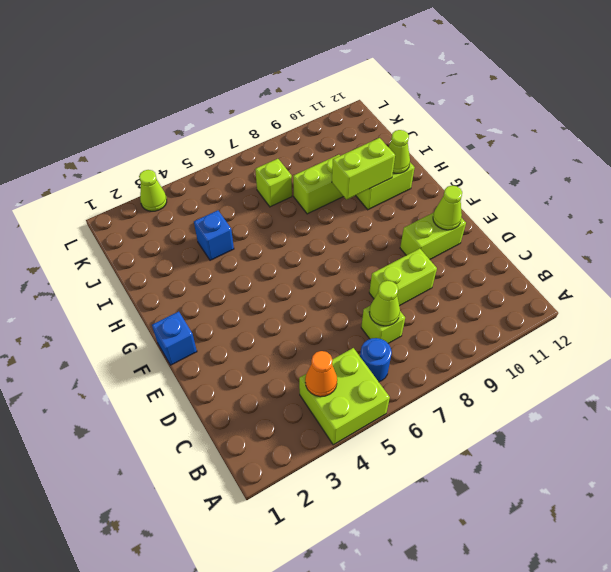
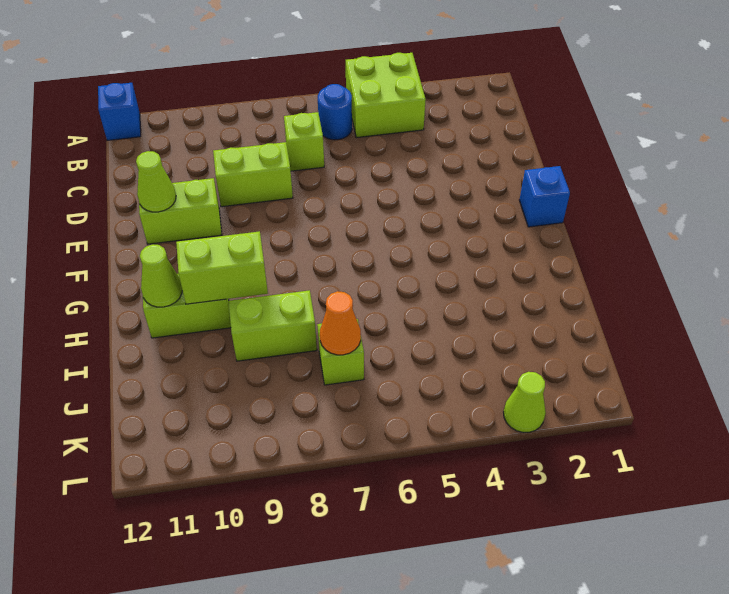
orange 1x1 cone [305,351,337,397] -> orange 1x1 cone moved to [320,291,361,355]
lime 1x1 cone [369,281,400,326] -> none
blue 1x1 brick [194,210,234,260] -> blue 1x1 brick moved to [98,83,141,140]

